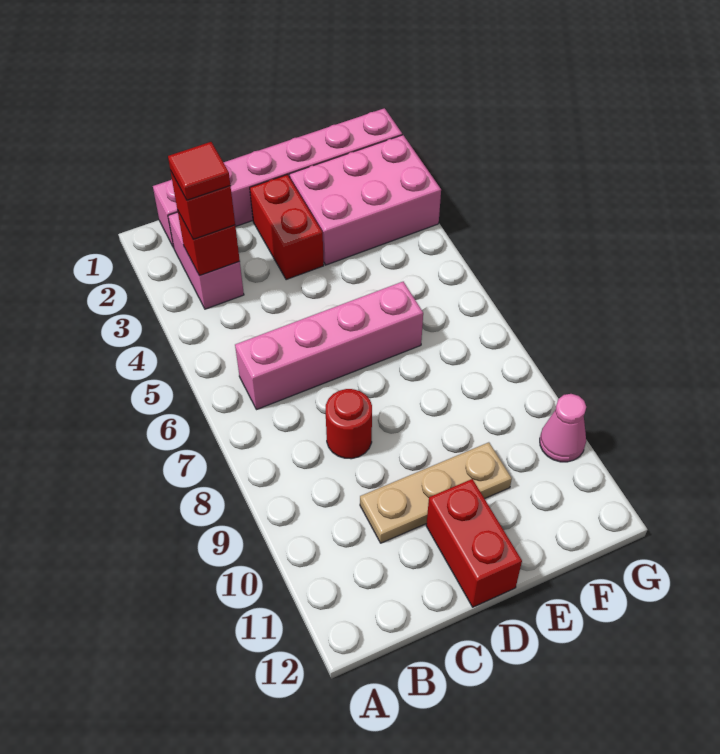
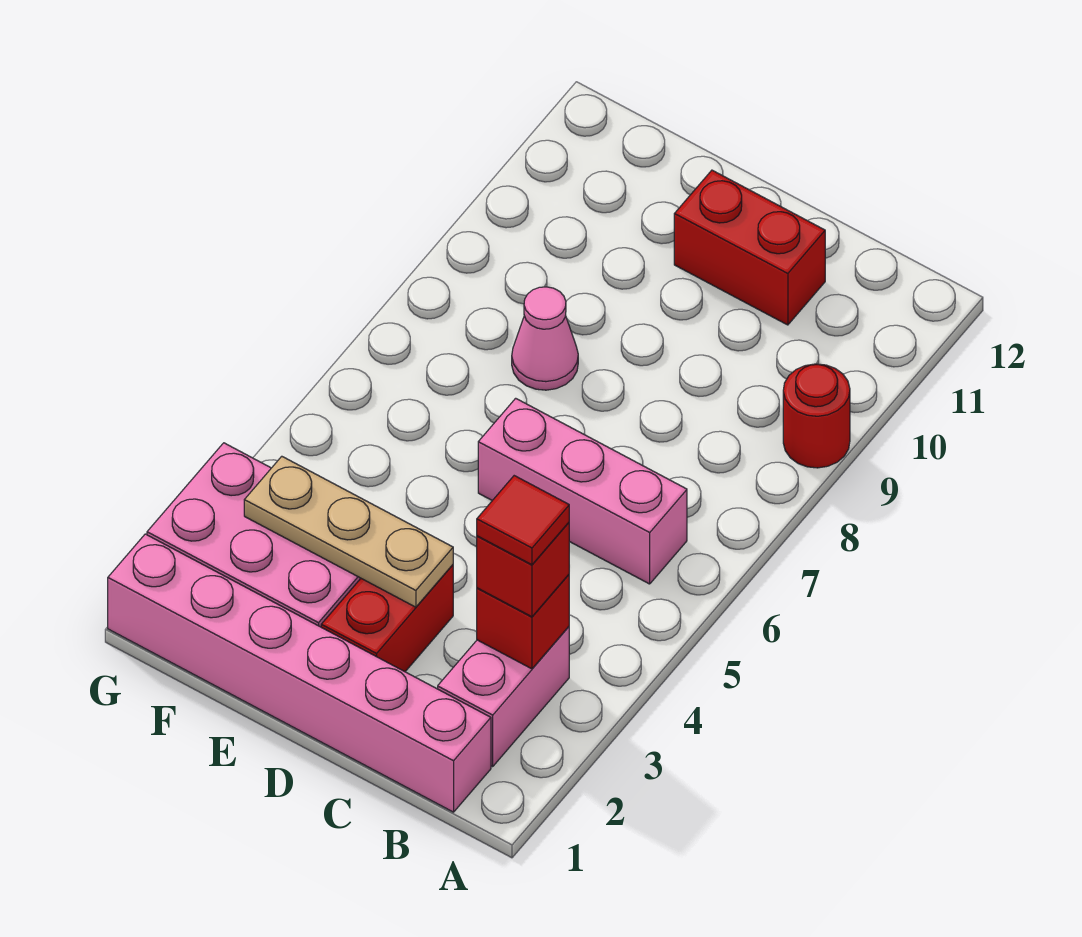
pink 1x4 brick [235,282,423,410] -> pink 1x3 brick [478,398,687,584]
red 1x1 round brick [326,389,372,459] -> red 1x1 round brick moved to [783,364,850,468]
tan 1x3 plate [360,442,512,543] -> tan 1x3 plate moved to [244,456,453,607]
red 1x2 brick [426,479,522,607] -> red 1x2 brick turned to [674,170,825,325]
pink 1x1 cone [540,394,586,462] -> pink 1x1 cone moved to [512,287,578,390]

